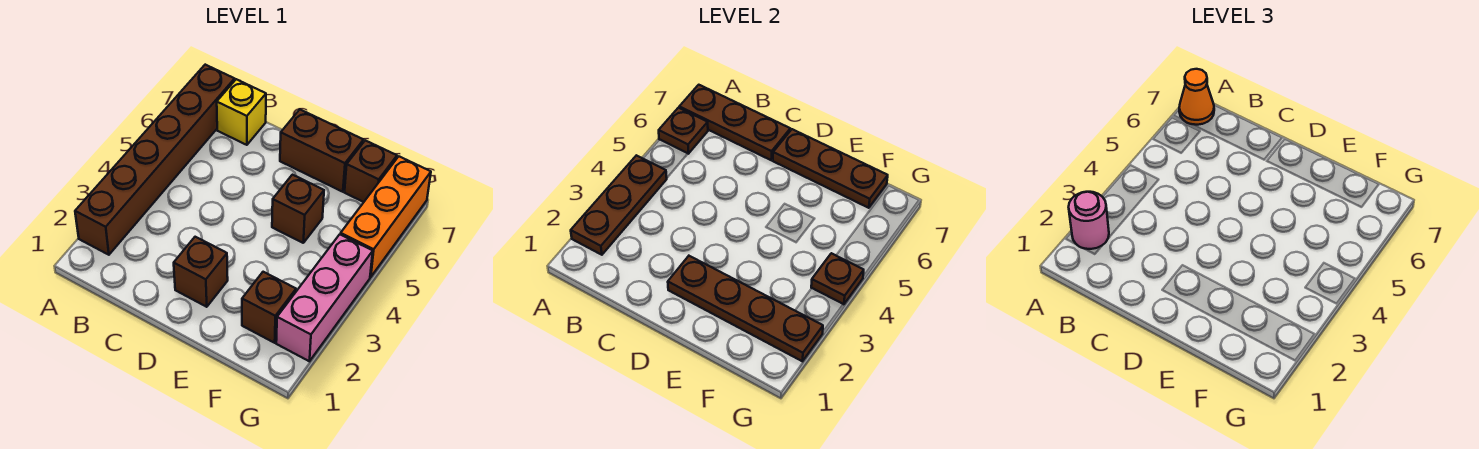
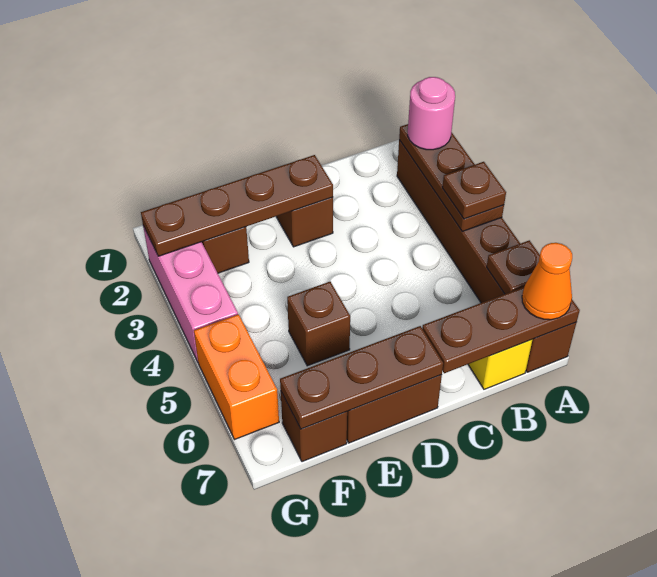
brown 1x1 plate [811,253,864,304] -> brown 1x1 plate moved to [442,162,506,219]
orange 1x3 brick [341,156,431,277] -> orange 1x2 brick [194,314,279,440]

